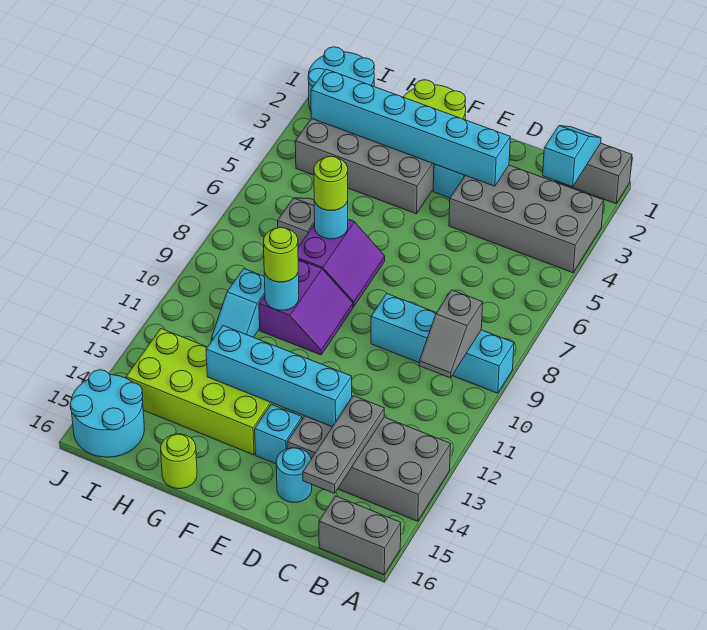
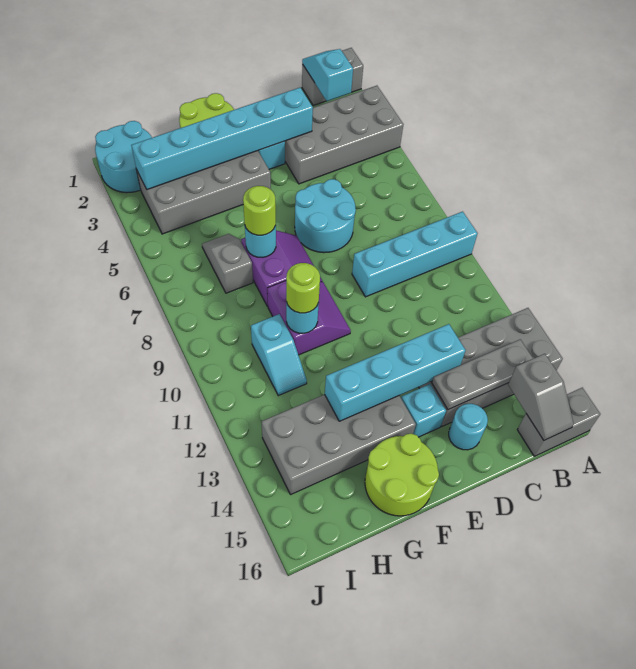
grey 1x2 slope [419,290,483,378] -> grey 1x2 slope moved to [508,354,574,440]
grey 1x3 plate [303,396,384,493] -> grey 1x3 plate turned to [432,339,533,410]
lime 2x4 brick [126,329,285,455] -> grey 2x4 brick [262,394,416,495]
lime 1x1 round brick [161,434,197,489] -> lime 2x2 round brick [365,434,439,516]
cyan 2x2 round brick [70,370,145,457] -> cyan 2x2 round brick moved to [295,179,356,253]

